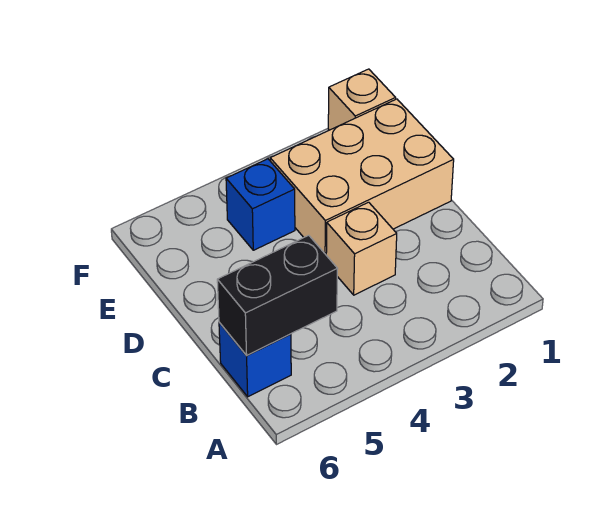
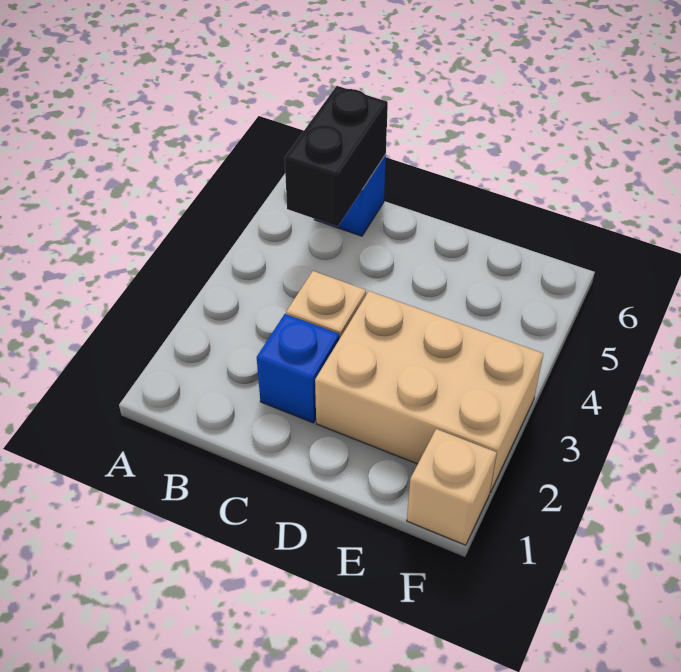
tan 2x3 brick [270,99,454,254] -> tan 2x3 brick turned to [315,291,543,492]
blue 1x1 brick [226,159,295,250] -> blue 1x1 brick moved to [257,314,339,423]

